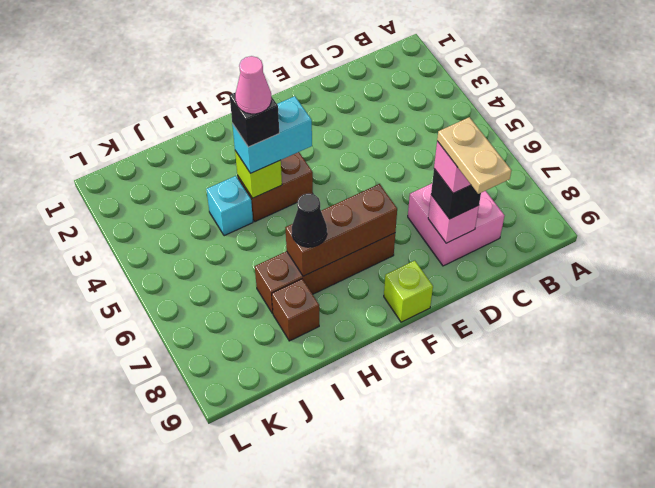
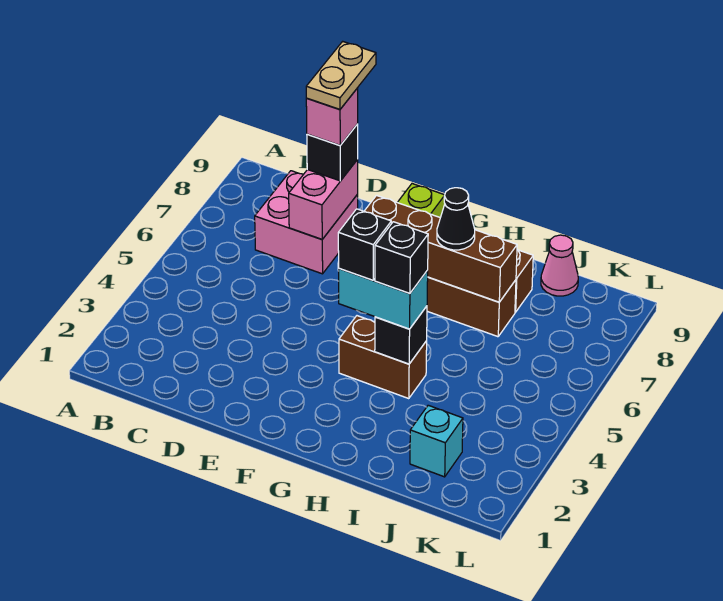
pink 1x1 brick [428,195,479,243] -> pink 1x2 brick [289,160,358,239]
brown 1x3 brick [285,184,397,276] -> brown 1x4 brick [364,195,517,302]
none -> black 1x1 brick [338,209,391,280]
lime 1x1 brick [235,151,282,198] -> black 1x1 brick [375,306,427,364]
pink 1x1 cone [235,56,271,114] -> pink 1x1 cone moved to [541,235,578,296]
cyan 1x1 brick [206,176,253,236] -> cyan 1x1 brick moved to [410,405,463,477]

